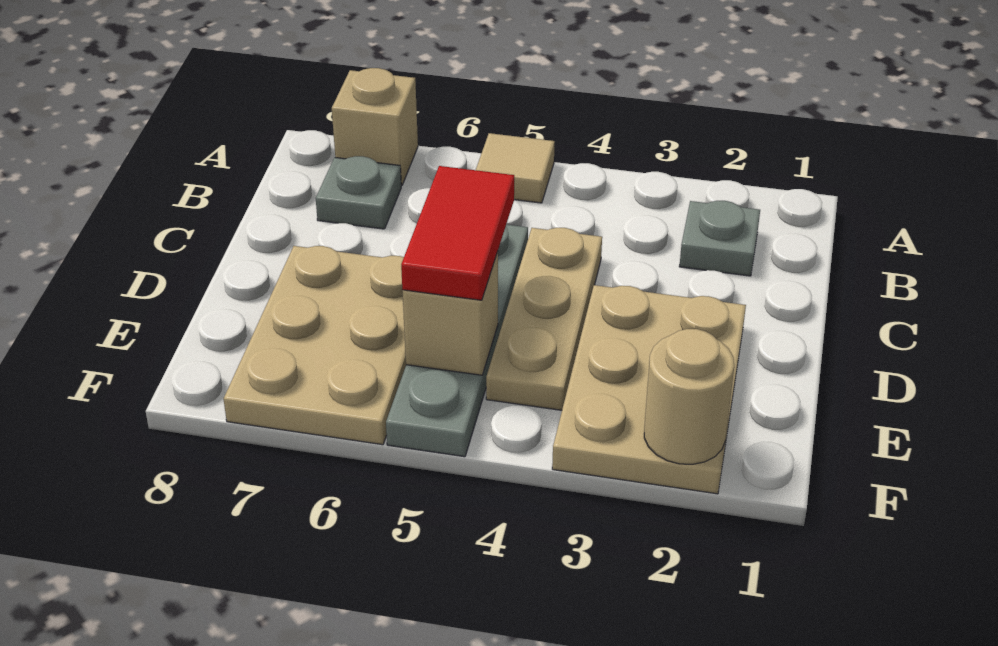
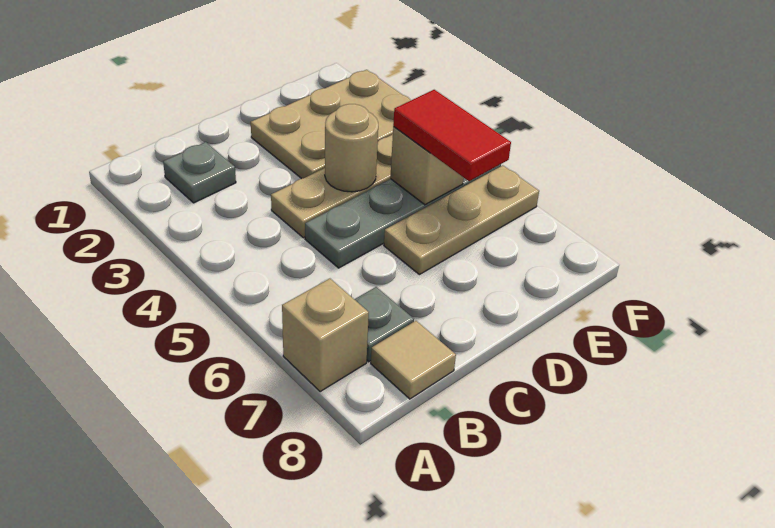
tan 1x1 tile [476,133,555,203] -> tan 1x1 tile moved to [371,321,456,399]
red 1x2 tile [401,166,514,300] -> red 1x2 tile turned to [393,90,511,181]
tan 2x3 plate [224,246,406,445] -> tan 1x3 plate [384,165,539,275]
tan 1x1 round brick [644,329,734,464] -> tan 1x1 round brick moved to [325,104,378,192]

